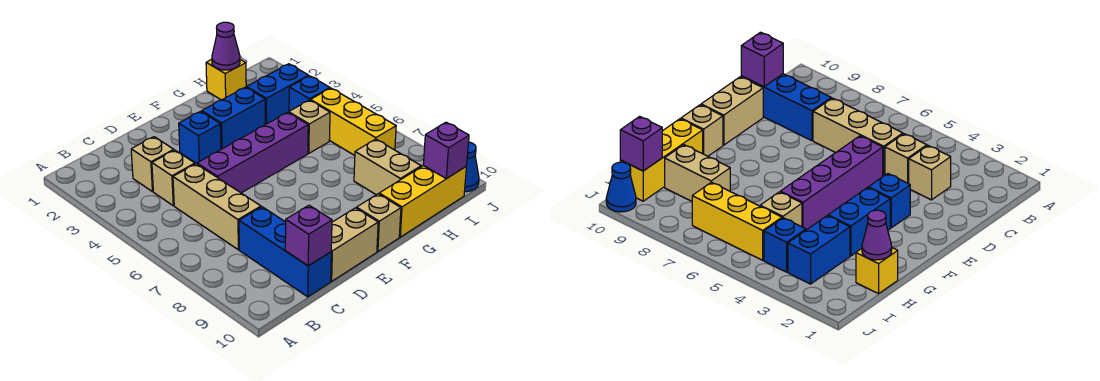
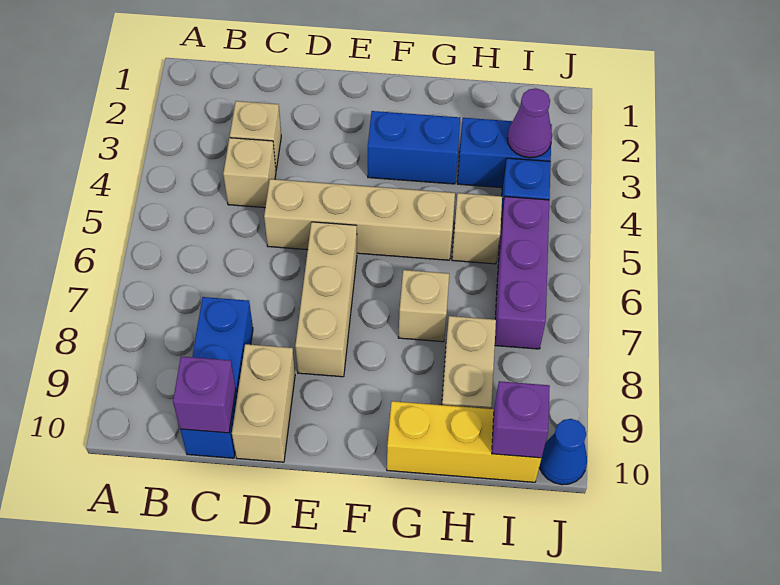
tan 1x3 brick [173,164,261,250] -> tan 1x3 brick moved to [295,222,357,377]
purple 1x4 brick [197,112,308,193] -> tan 1x4 brick [264,179,455,260]
tan 1x2 brick [331,208,378,281] -> tan 1x2 brick turned to [232,344,295,462]
blue 1x1 brick [179,111,221,164] -> none
tan 1x1 brick [356,194,401,251] -> tan 1x1 brick moved to [398,270,449,342]
yellow 1x1 brick [206,59,246,100] -> none
purple 1x1 cone [212,22,240,70] -> purple 1x1 cone moved to [507,88,552,158]
yellow 1x3 brick [311,88,396,155] -> purple 1x3 brick [495,197,549,349]

